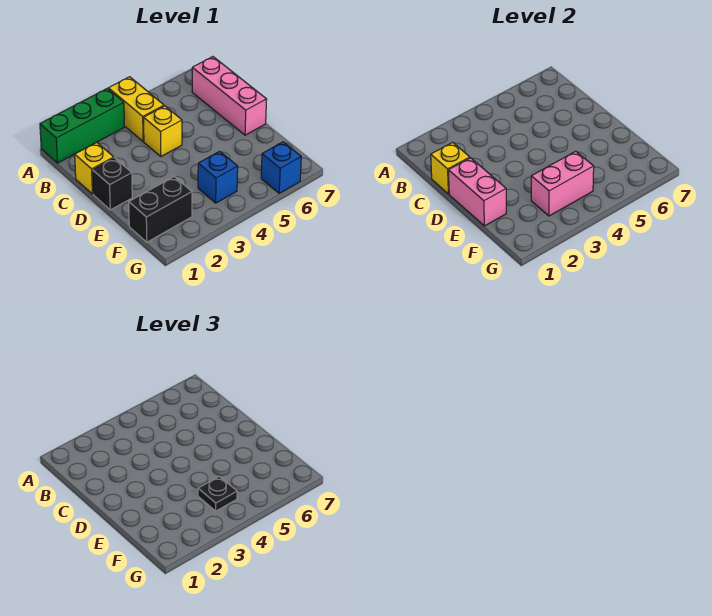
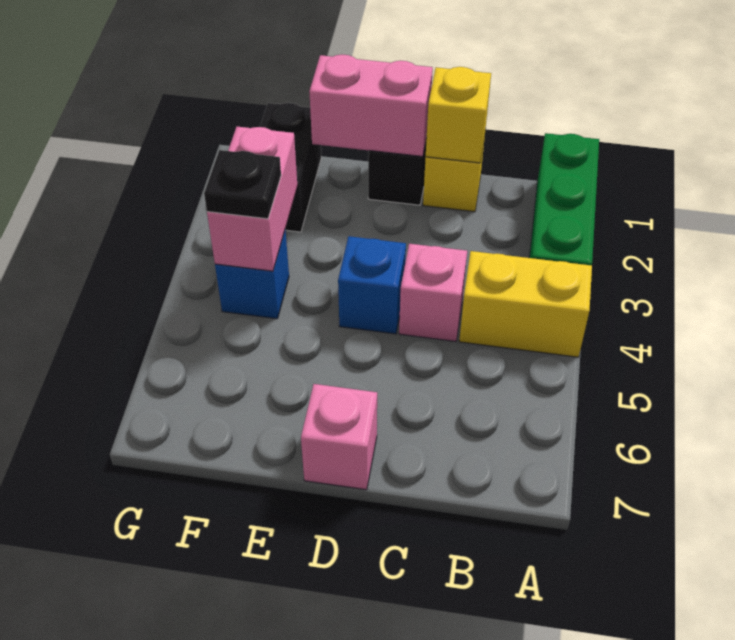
pink 1x3 brick [192,57,267,135] -> pink 1x1 brick [301,384,377,490]
yellow 1x1 brick [144,106,182,157] -> pink 1x1 brick [399,244,467,342]
blue 1x1 brick [261,142,301,193] -> blue 1x1 brick moved to [338,236,406,334]

